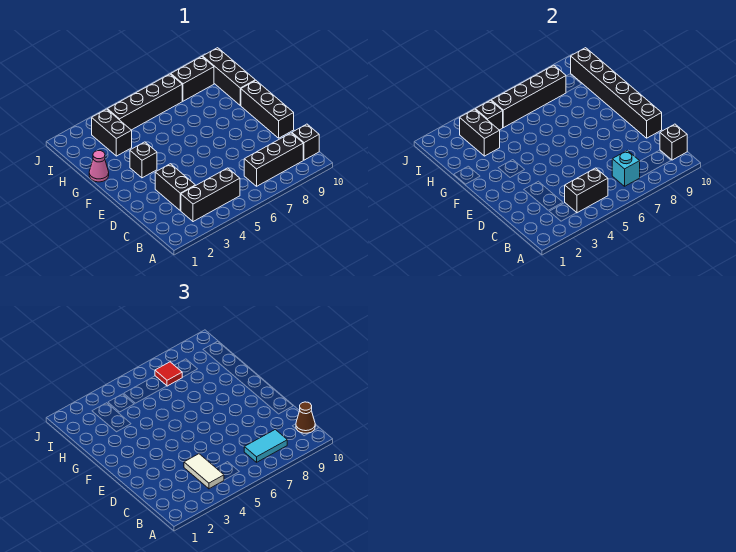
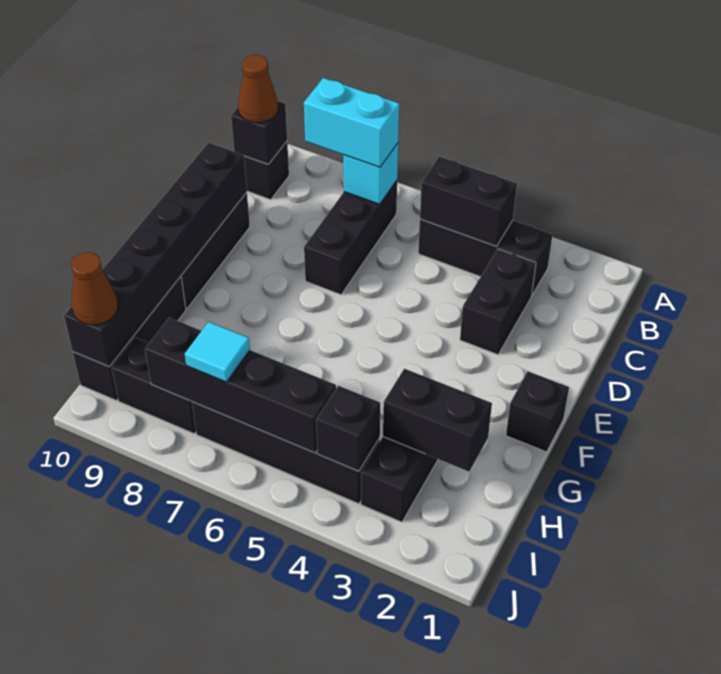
white 1x2 tile [184,454,224,489] -> none
black 1x3 brick [244,133,303,186] -> black 1x3 brick turned to [304,181,397,295]
cyan 1x2 tile [244,429,287,462] -> cyan 1x2 brick [304,78,399,167]
black 1x1 brick [130,142,157,178] -> black 1x1 brick moved to [506,371,569,452]
pink 1x1 cone [89,151,109,182] -> none
black 1x2 brick [460,109,500,156] -> black 1x2 brick turned to [383,369,492,471]
red 1x1 tile [155,362,182,386] -> cyan 1x1 tile [185,322,250,382]
none -> brown 1x1 cone [71,252,118,325]

